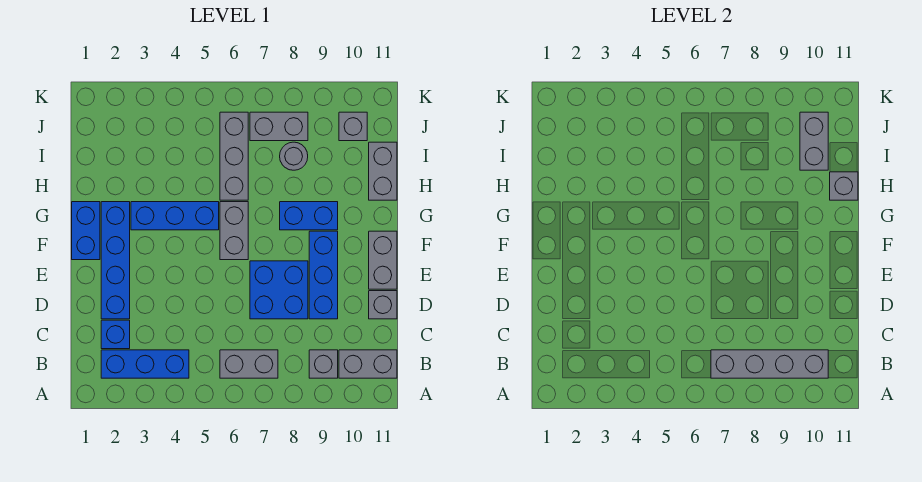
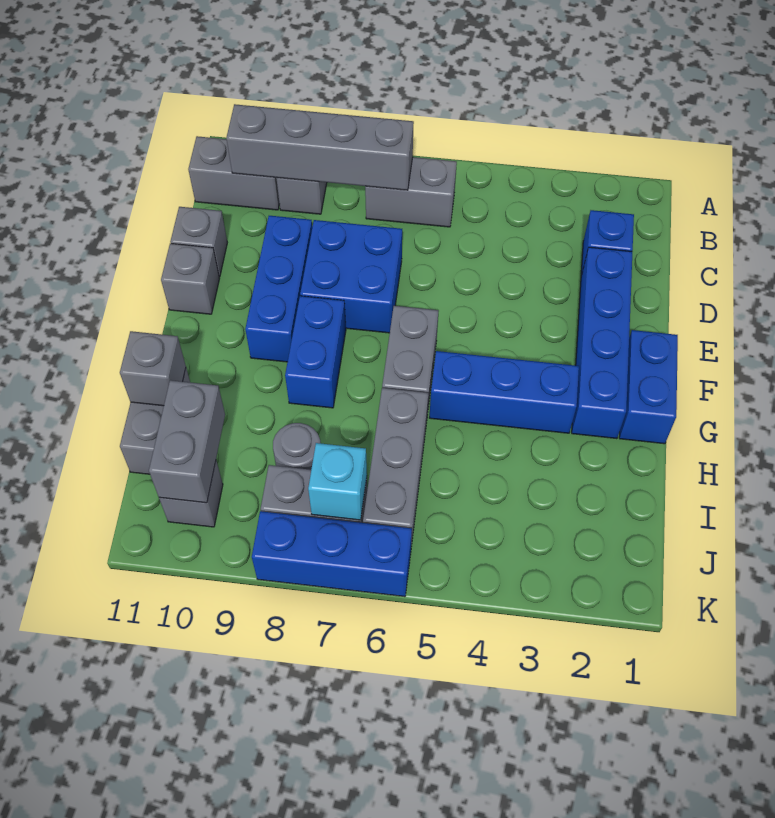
blue 1x3 brick [101,350,189,378] -> blue 1x3 brick moved to [252,511,412,597]
grey 1x2 brick [369,231,397,289] -> grey 1x1 brick [161,243,219,314]
blue 1x2 brick [280,202,338,230] -> blue 1x2 brick turned to [285,296,346,408]
none -> cyan 1x1 brick [308,443,367,520]

